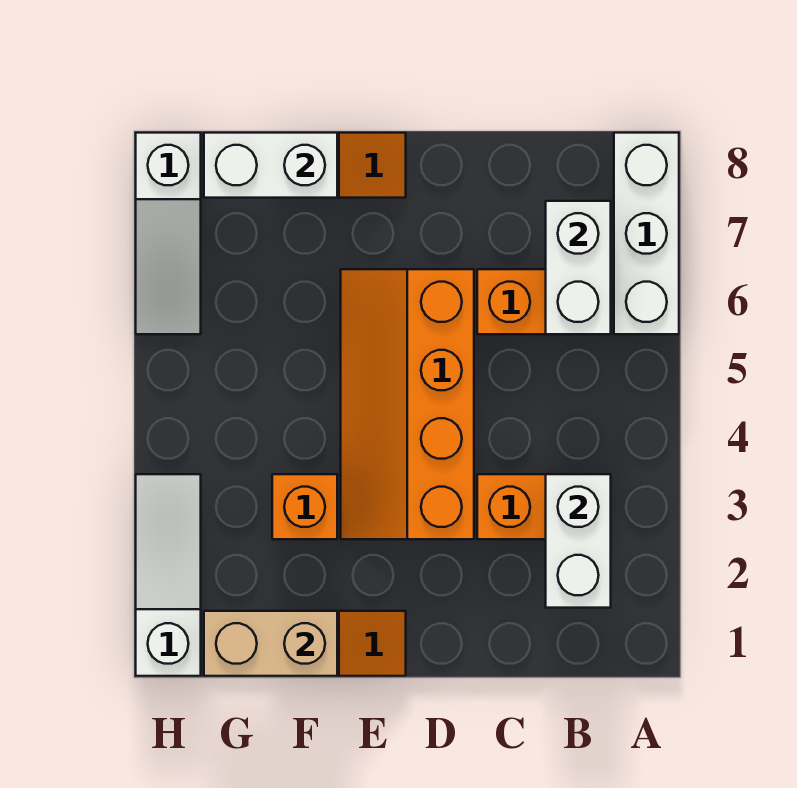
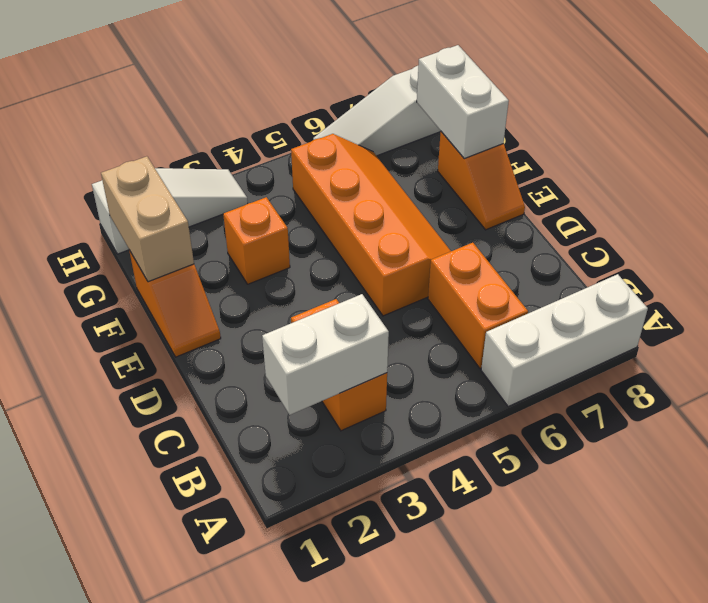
white 1x2 brick [546,201,611,334] -> none
orange 2x4 slope [341,269,474,539] -> orange 2x4 slope turned to [291,134,451,316]

